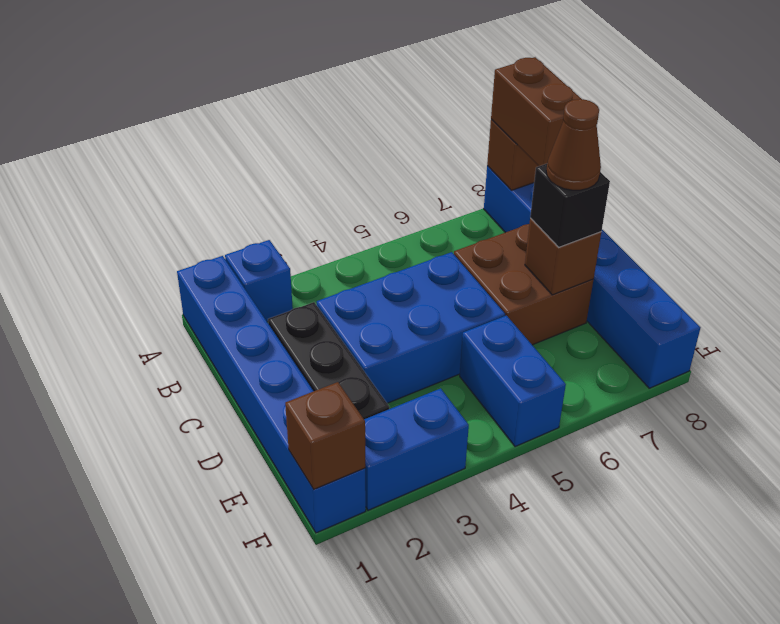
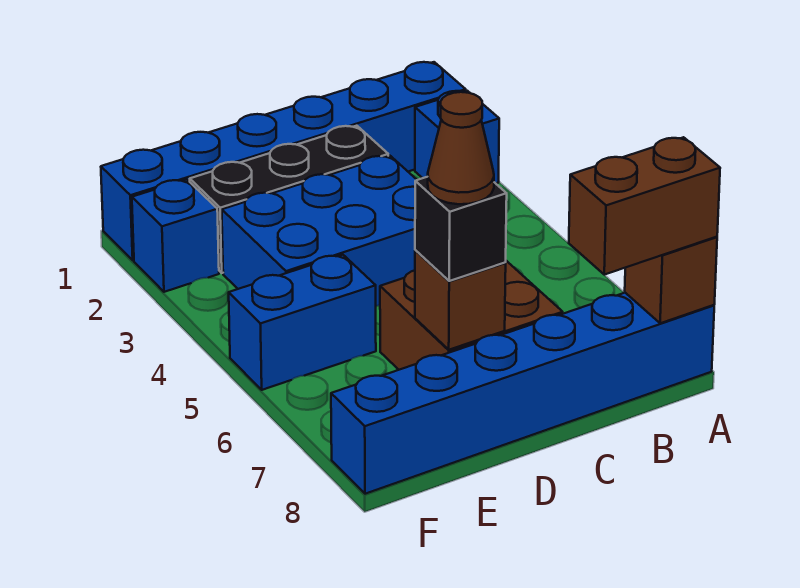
blue 2x3 brick [317,252,505,403] -> blue 2x3 brick turned to [222,156,417,306]
brown 1x1 brick [285,382,365,489] -> none
blue 1x2 brick [364,388,469,510] -> blue 1x1 brick [132,180,219,292]

